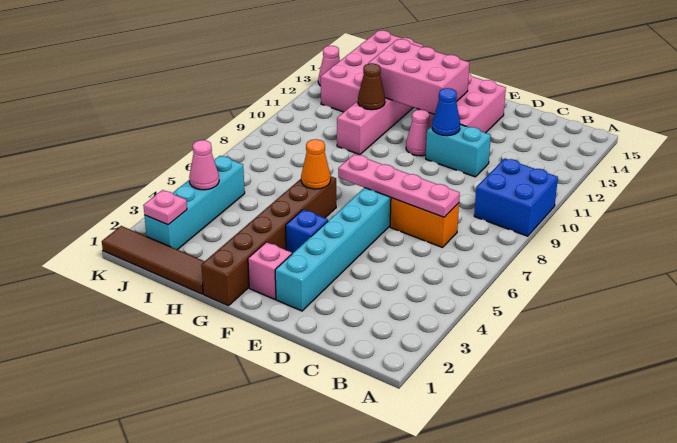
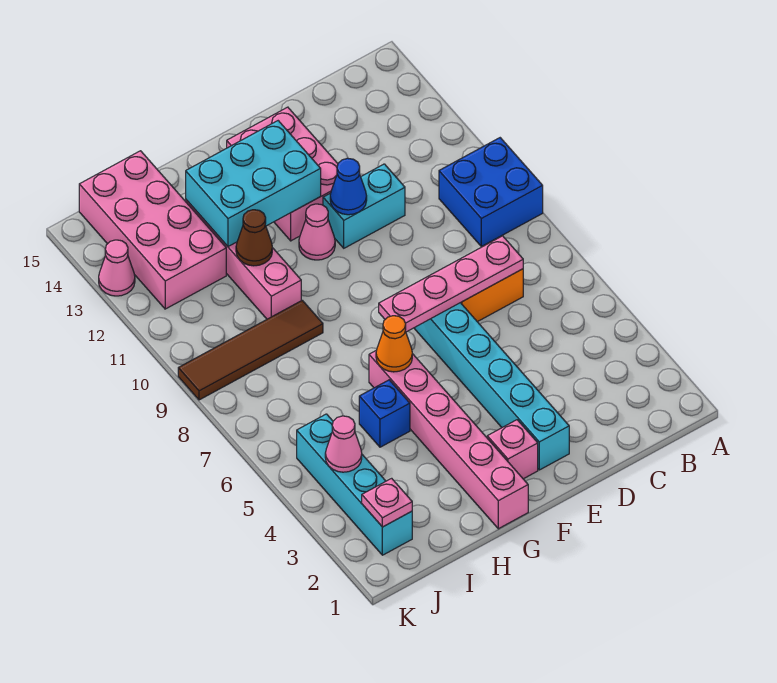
blue 1x1 brick [286,210,328,254] -> blue 1x1 brick moved to [359,380,410,447]
pink 2x3 brick [368,39,469,114] -> cyan 2x3 brick [186,121,321,247]
brown 1x6 brick [201,177,336,306] -> pink 1x6 brick [369,350,528,529]
brown 1x4 tile [102,226,205,294] -> brown 1x4 tile moved to [178,300,323,400]

